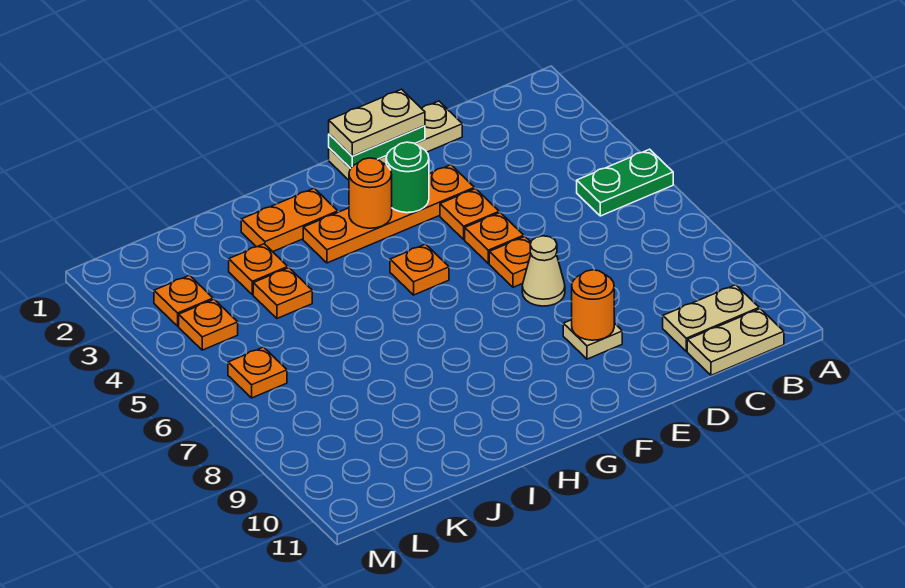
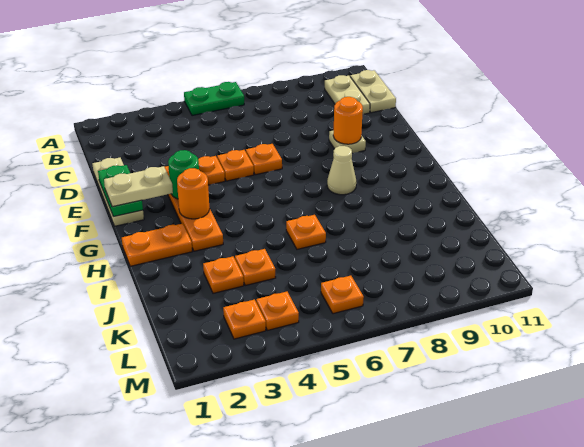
green 1x2 plate [577,149,673,216] -> green 1x2 plate turned to [184,82,244,116]
tan 1x2 plate [329,89,425,156] -> tan 1x2 plate turned to [104,166,173,207]
tan 1x1 cone [522,236,565,306] -> tan 1x1 cone moved to [327,146,356,195]
orange 1x1 plate [390,244,449,295] -> orange 1x1 plate moved to [286,215,326,249]
orange 1x2 plate [241,188,338,252] -> orange 1x2 plate turned to [122,223,192,266]

